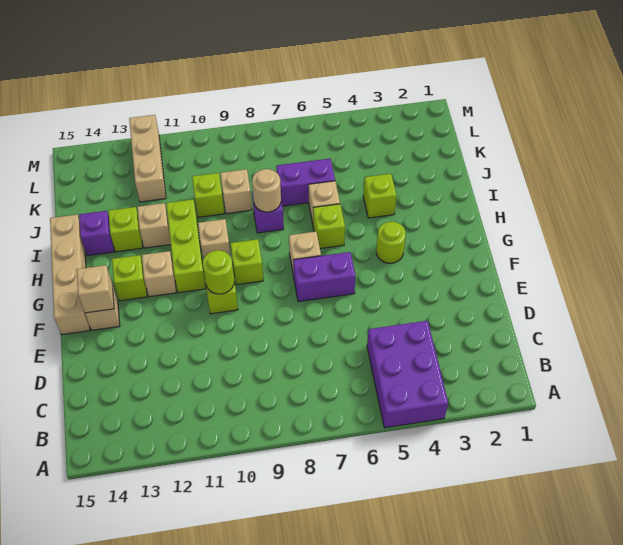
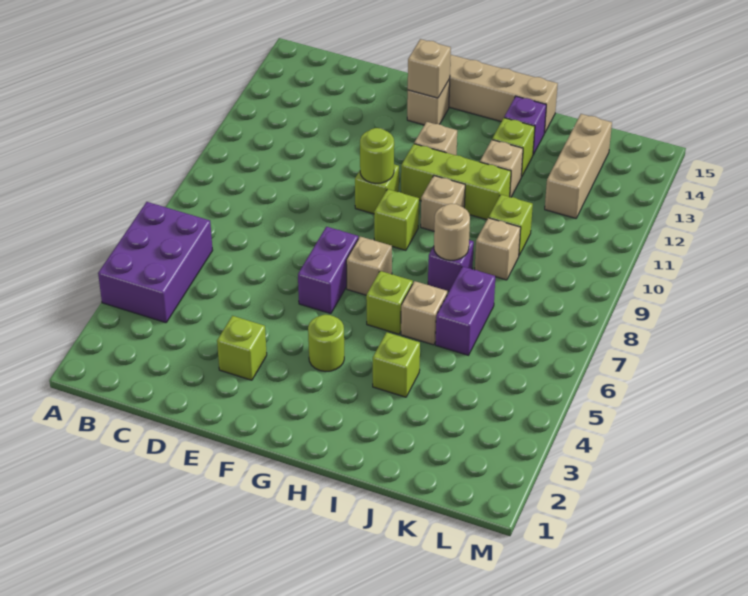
purple 2x3 brick [367,321,448,428] -> purple 2x3 brick turned to [98,202,213,323]
lime 1x1 brick [112,255,147,301] -> lime 1x1 brick moved to [217,316,267,380]
tan 1x3 brick [129,115,166,202] -> tan 1x3 brick turned to [545,114,612,218]

